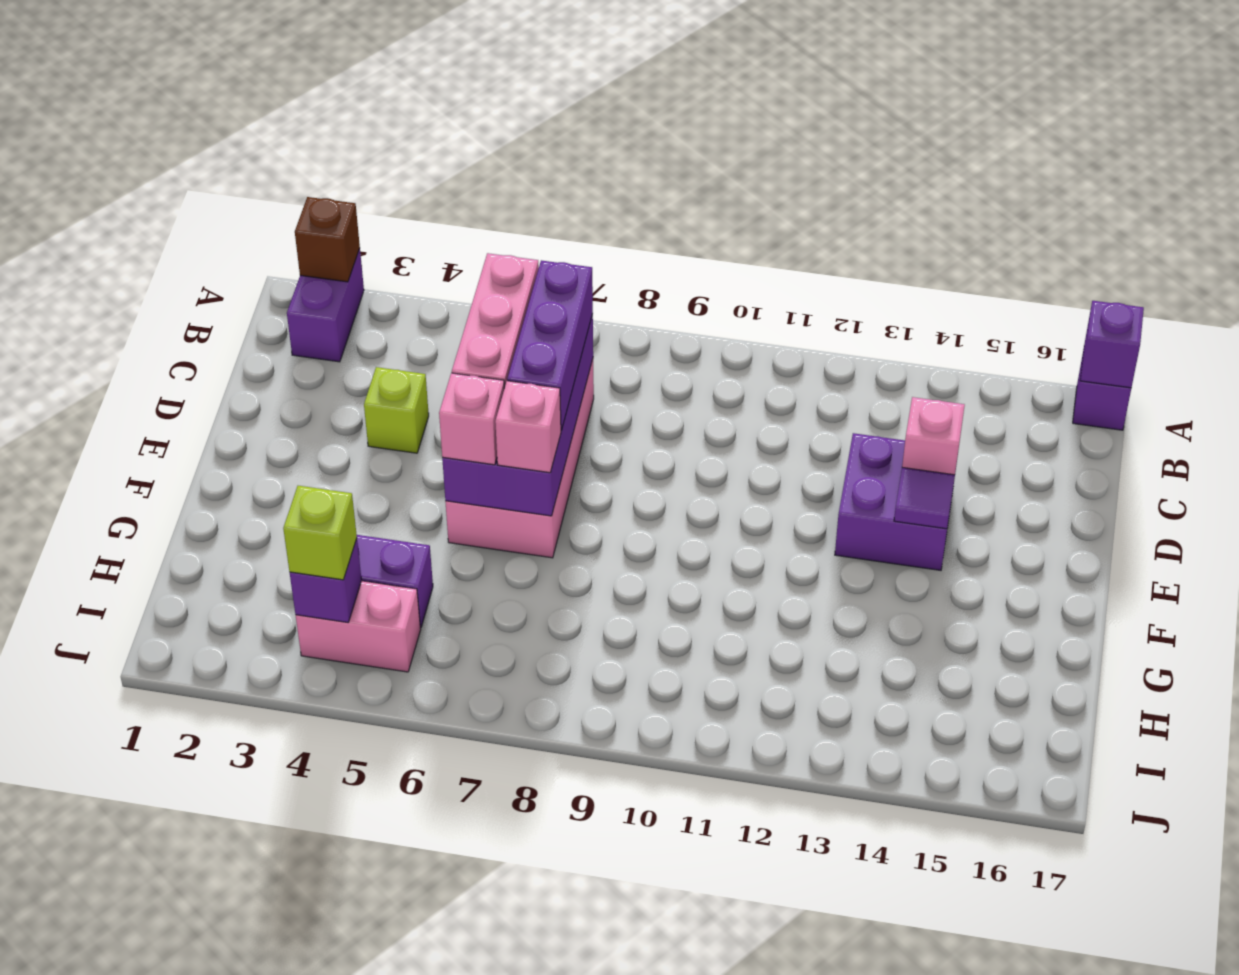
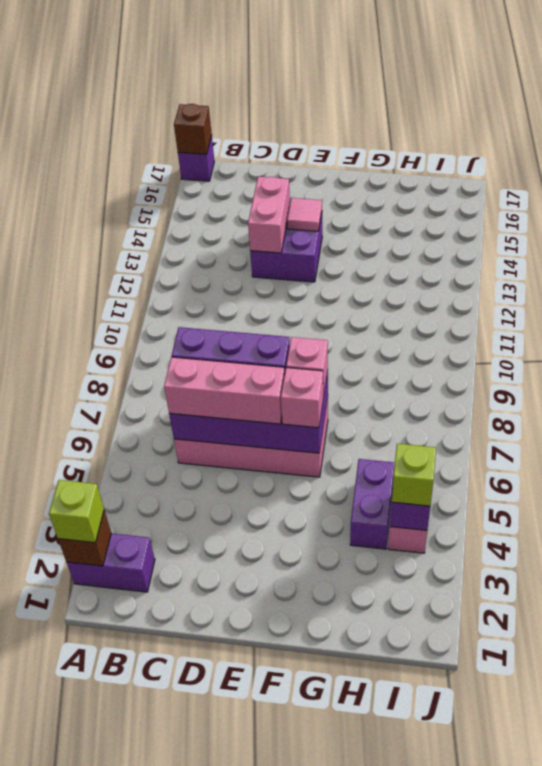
purple 1x1 brick [1080,301,1144,388] -> brown 1x1 brick [174,104,212,154]
lime 1x1 brick [364,367,429,453] -> lime 1x1 brick moved to [49,480,104,543]
pink 1x1 brick [902,397,965,475] -> pink 1x2 brick [248,177,290,253]
purple 1x1 tile [894,468,955,529] -> pink 1x1 tile [287,198,322,231]

